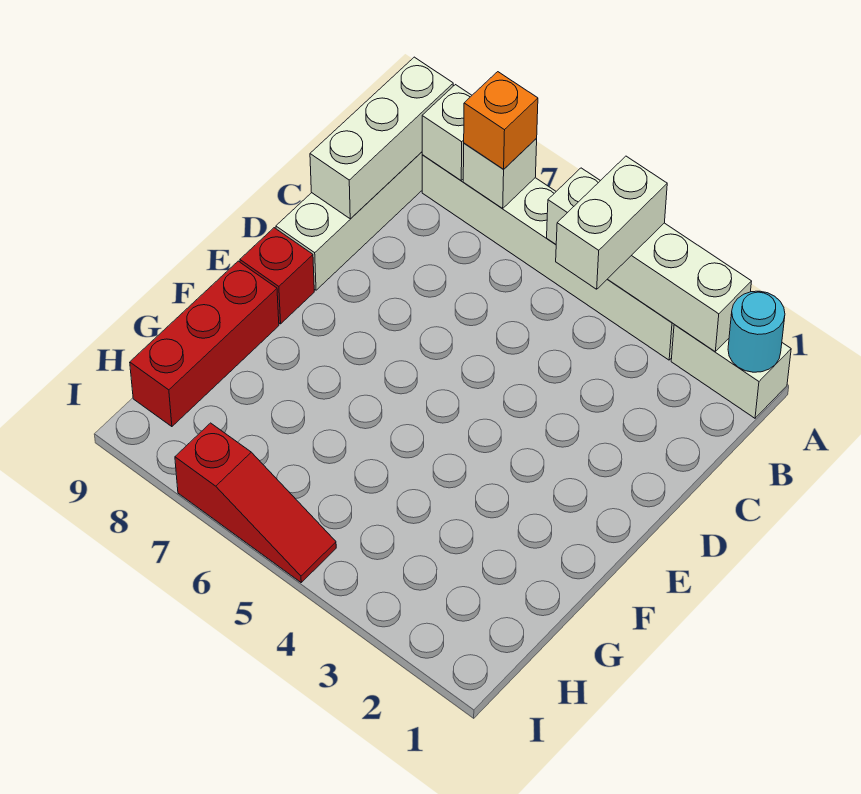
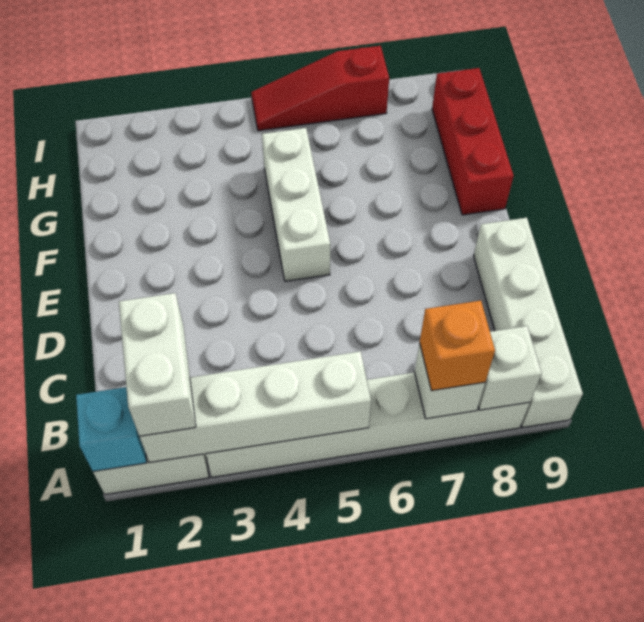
cyan 1x1 round brick [728,291,785,372] -> cyan 1x1 brick [76,387,147,471]
white 1x2 brick [556,156,667,289] -> white 1x2 brick moved to [119,293,196,436]
white 1x3 brick [310,57,453,219] -> white 1x3 brick moved to [262,128,330,281]
red 1x1 brick [240,228,314,324] -> none

